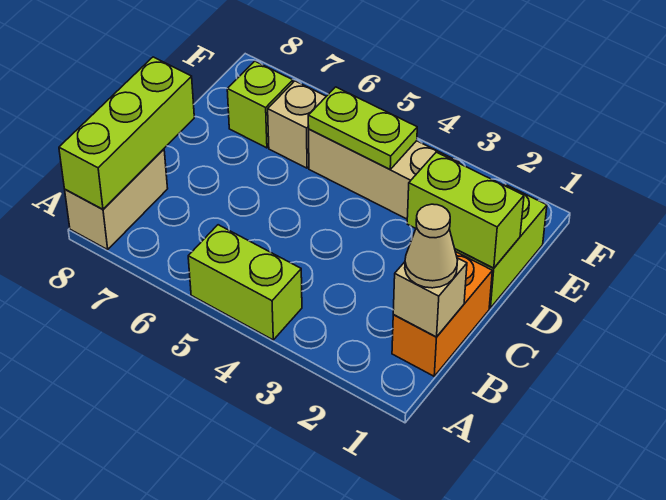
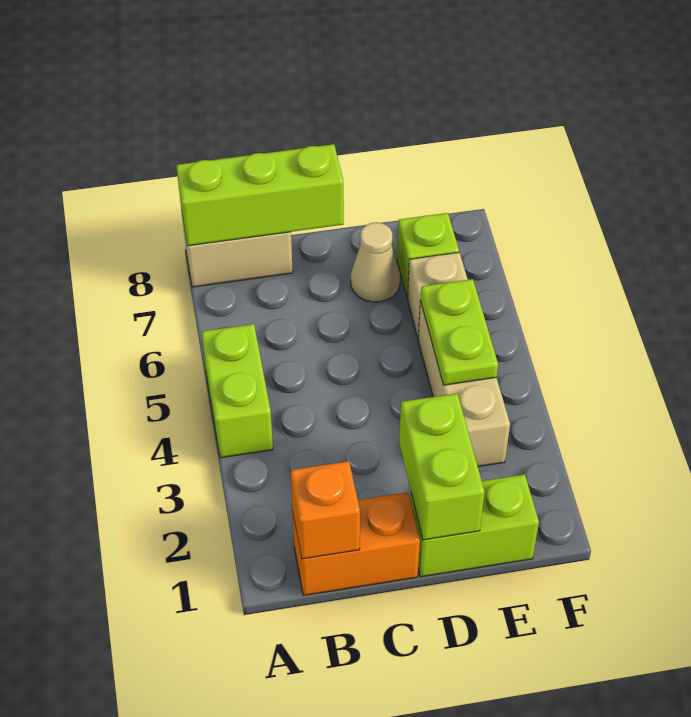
tan 1x1 brick [393,258,467,337] -> orange 1x1 brick [291,461,360,559]
tan 1x1 cone [405,204,457,288] -> tan 1x1 cone moved to [351,222,400,302]

